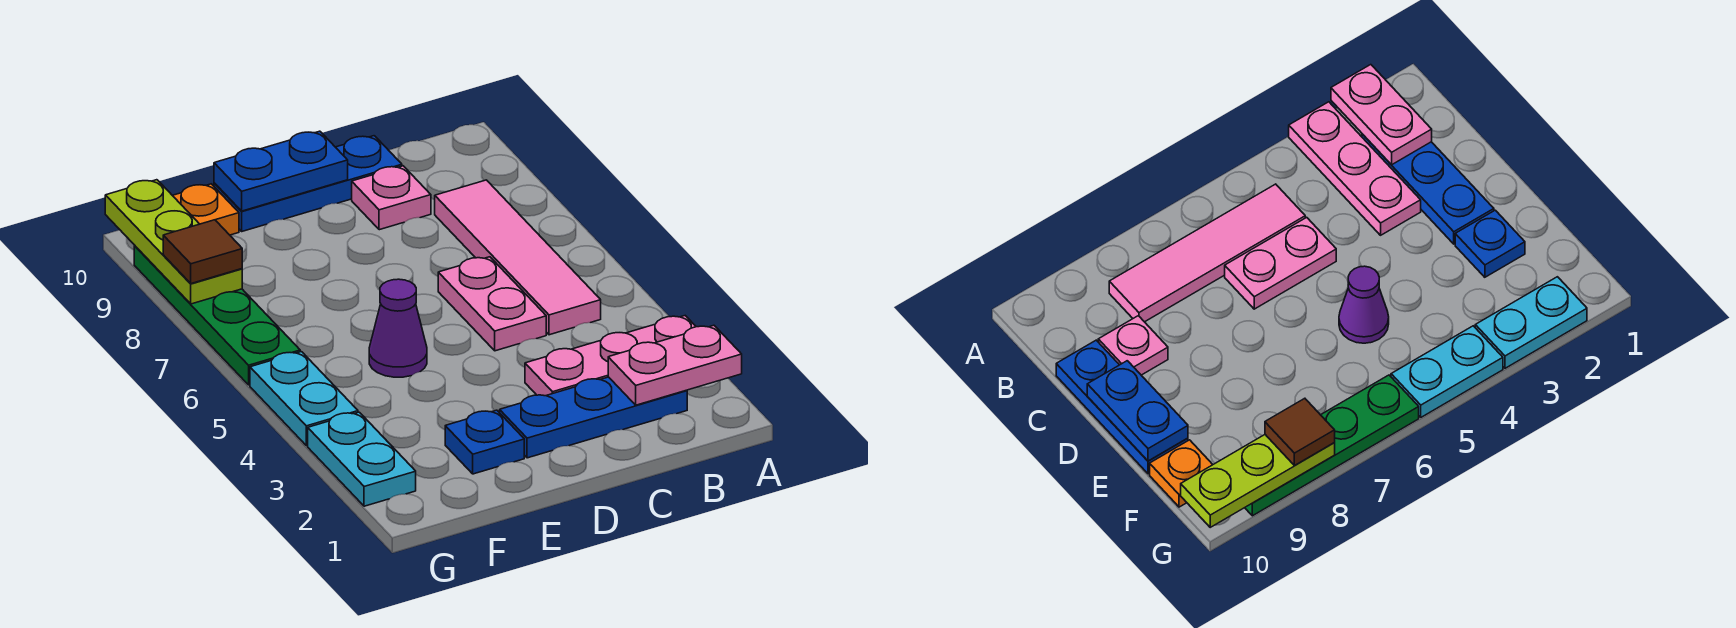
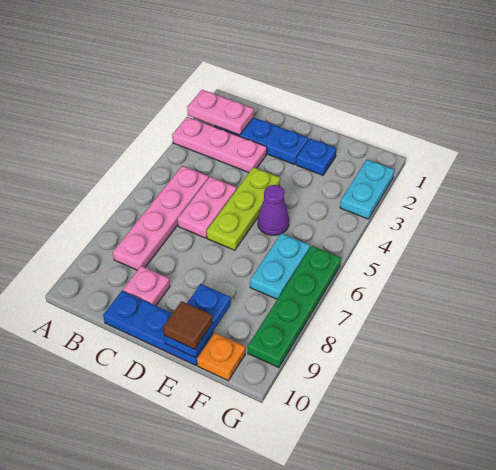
pink 1x4 tile [435,180,601,335] -> pink 1x4 plate [113,166,209,270]
blue 1x2 plate [214,131,348,211] -> blue 1x2 plate turned to [164,284,231,358]
cyan 1x2 plate [250,352,358,446] -> cyan 1x2 plate moved to [250,233,310,299]
lime 1x3 plate [105,180,242,304] -> lime 1x3 plate moved to [207,167,280,250]
brown 1x1 tile [163,220,242,284] -> brown 1x1 tile moved to [163,301,213,349]

